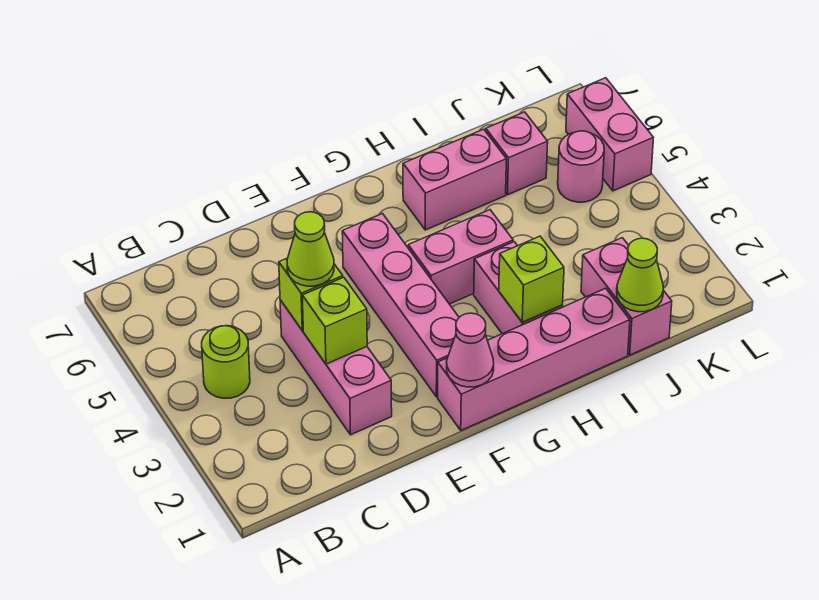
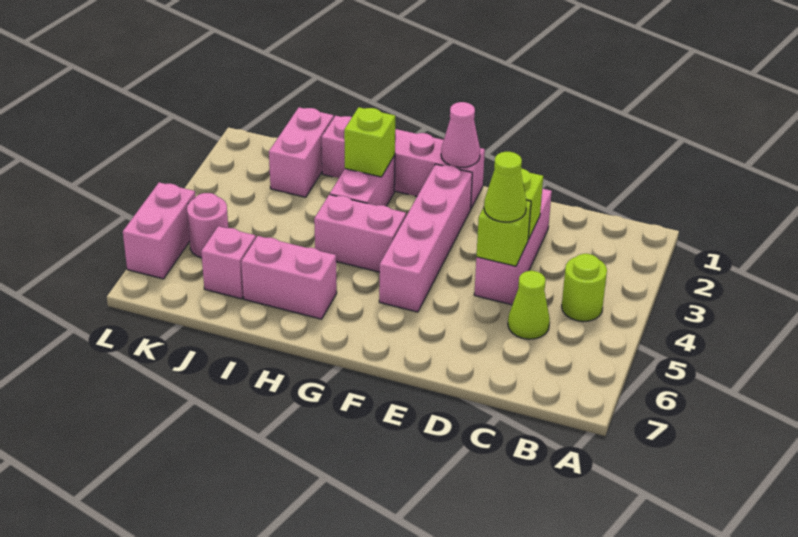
lime 1x1 cone [617,238,663,312] -> lime 1x1 cone moved to [508,271,550,339]

